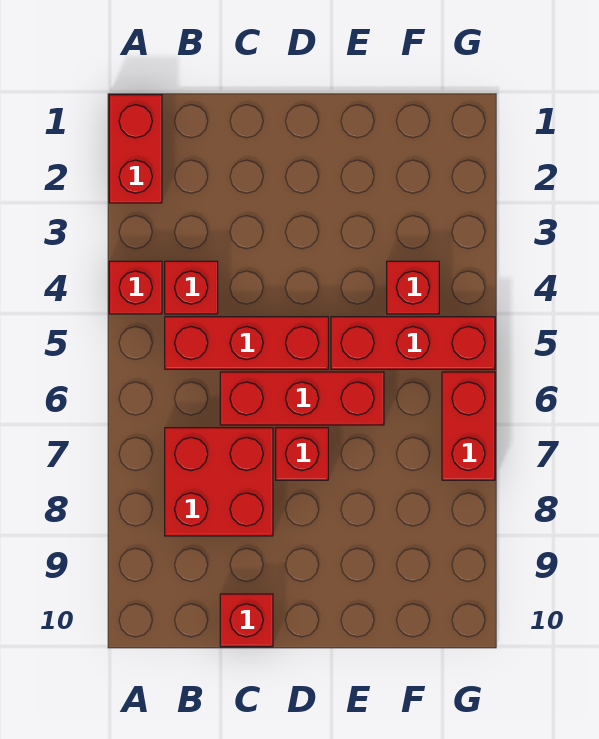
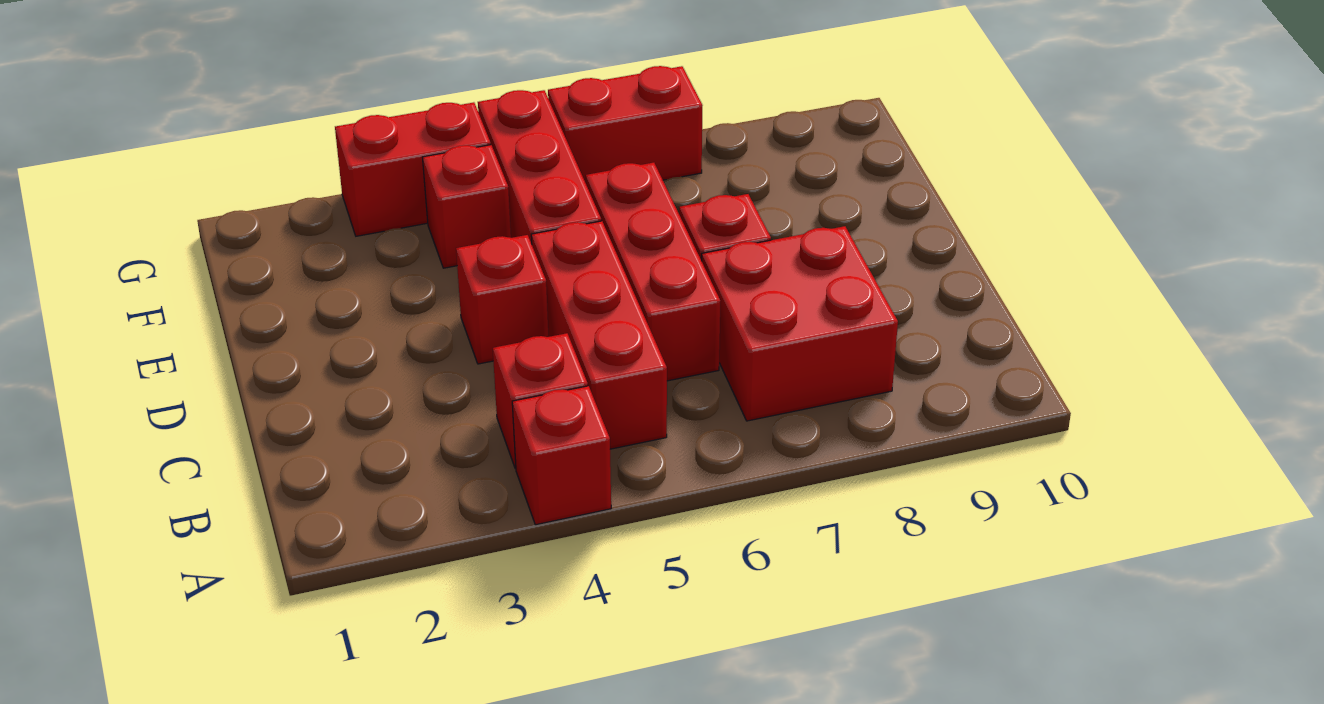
red 1x2 brick [109,95,162,203] -> red 1x2 brick moved to [335,102,491,236]
red 1x1 brick [220,594,273,647] -> red 1x1 brick moved to [456,235,549,364]

